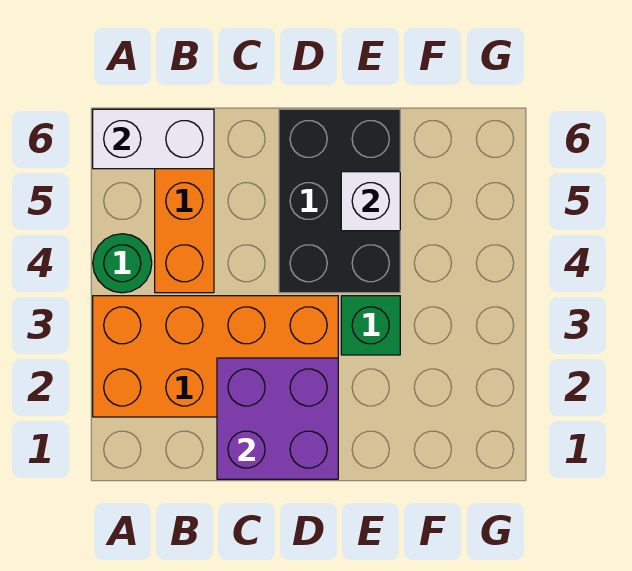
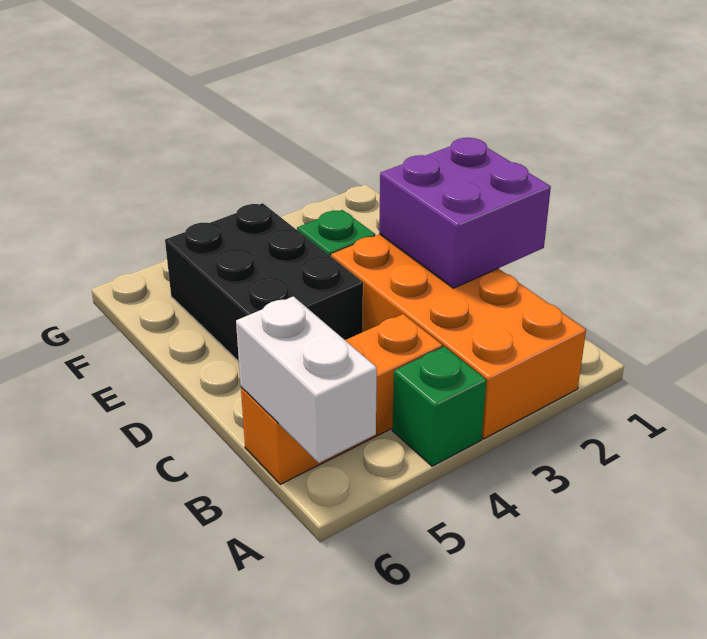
green 1x1 round brick [93,234,152,293] -> green 1x1 brick [392,347,487,466]
black 2x3 brick [279,109,400,293] -> black 2x3 brick turned to [165,203,363,361]
white 1x1 brick [341,172,400,231] -> none

